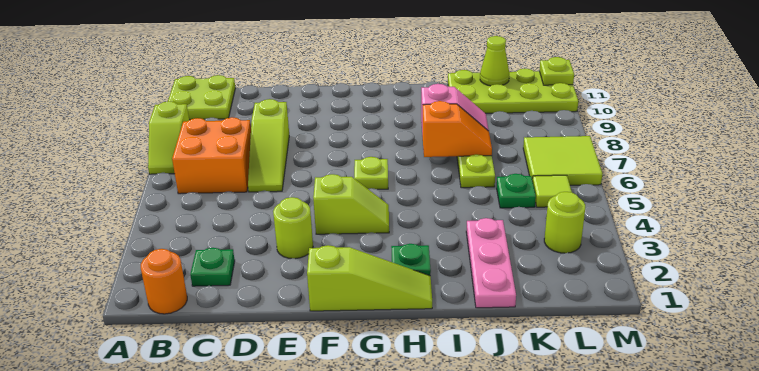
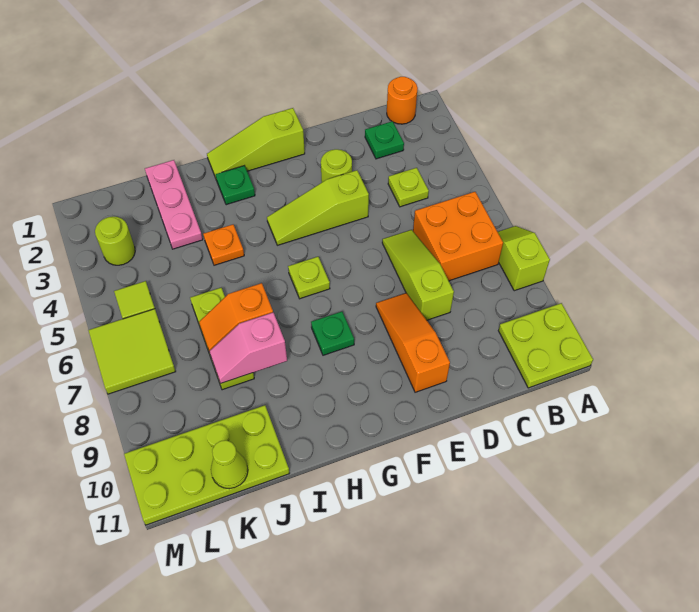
none -> orange 1x3 slope [376,293,450,392]
lime 1x2 slope [313,174,389,234] -> lime 1x3 slope [267,170,369,245]
none -> orange 1x1 plate [203,225,244,265]
green 1x1 plate [497,174,536,208] -> green 1x1 plate moved to [311,312,354,355]
lime 1x1 plate [539,57,574,85] -> lime 1x1 plate moved to [388,168,429,207]

